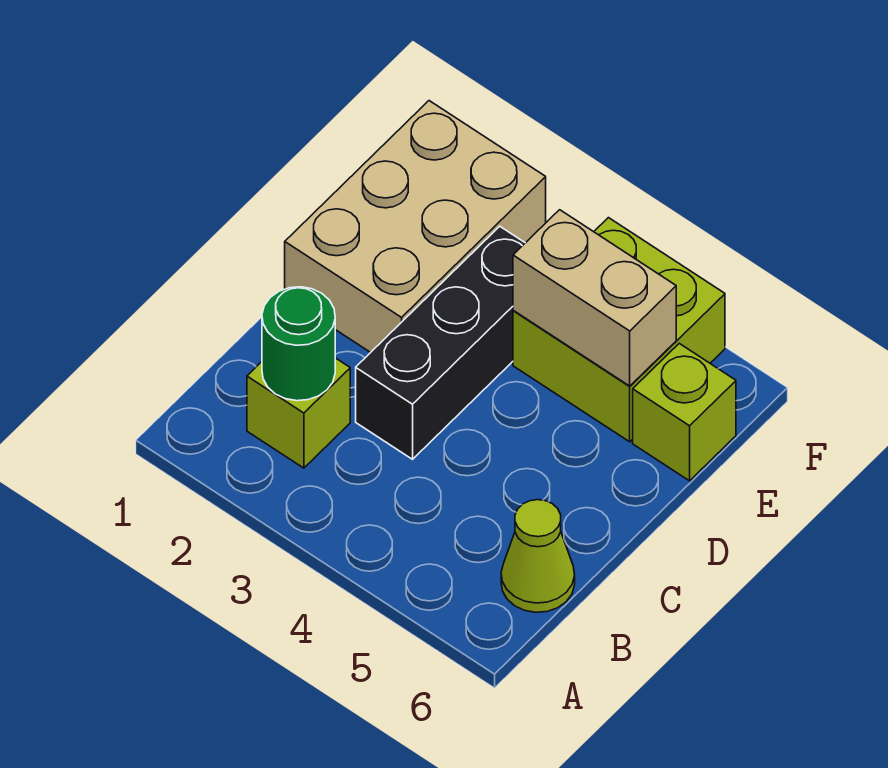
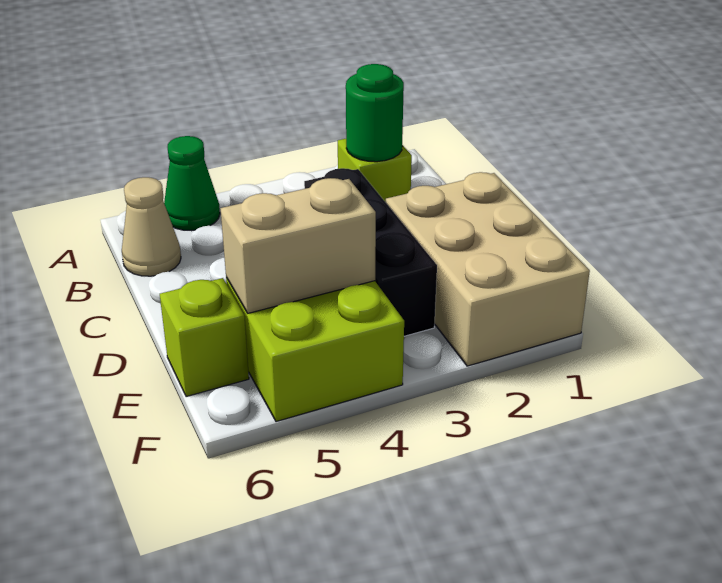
none -> green 1x1 cone [164,136,220,231]
lime 1x1 cone [501,500,575,612] -> tan 1x1 cone [122,177,181,276]

